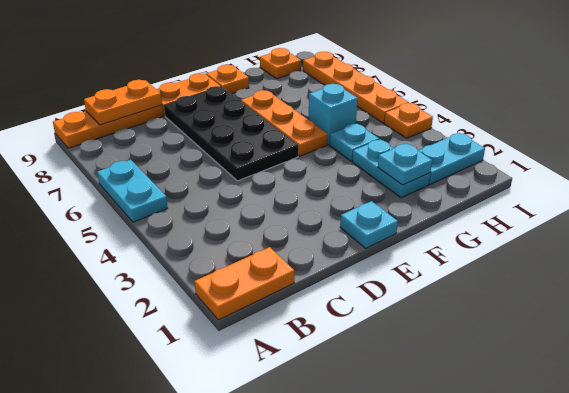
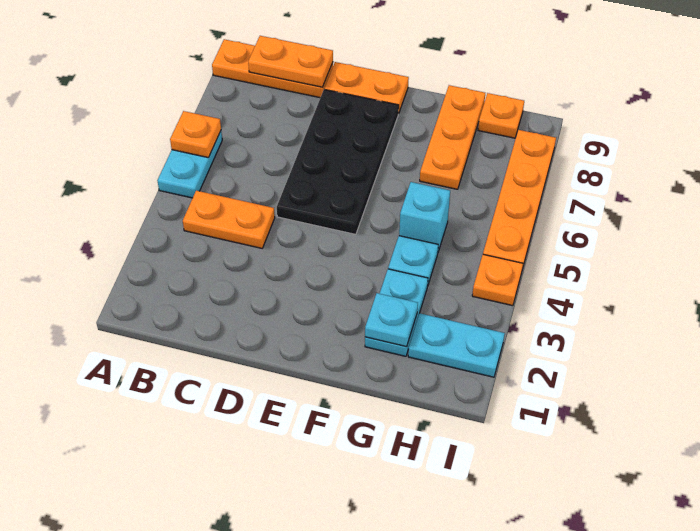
orange 1x2 plate [194,247,294,320] -> orange 1x2 plate moved to [183,191,275,248]
cyan 1x1 plate [340,201,398,248] -> none
orange 1x3 plate [241,90,328,156] -> orange 1x3 plate moved to [420,85,485,189]
orange 1x1 plate [206,65,249,94] -> orange 1x1 plate moved to [170,111,221,158]

